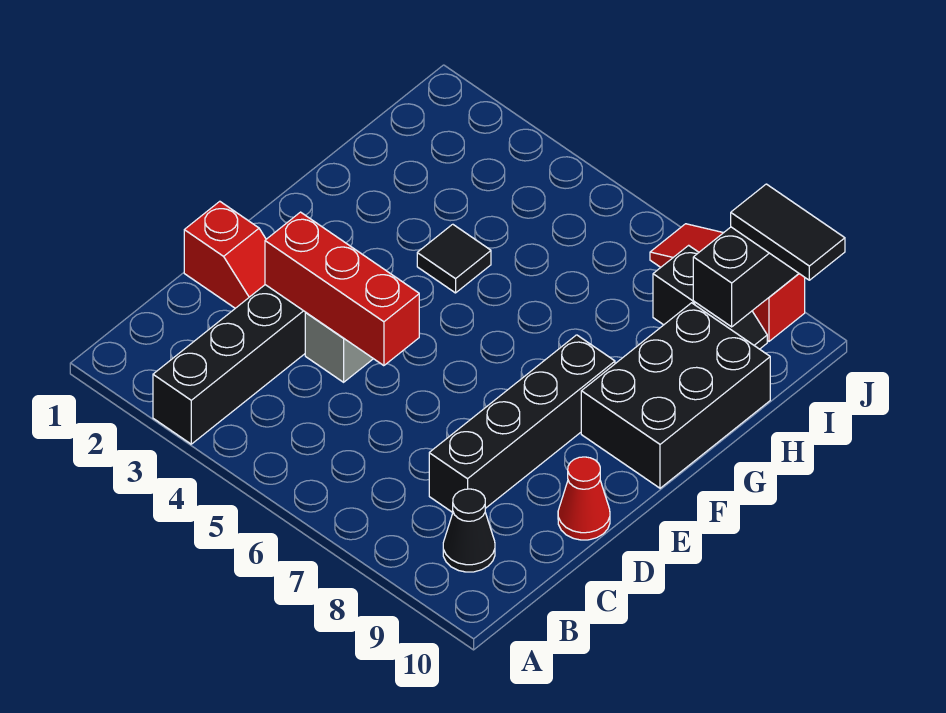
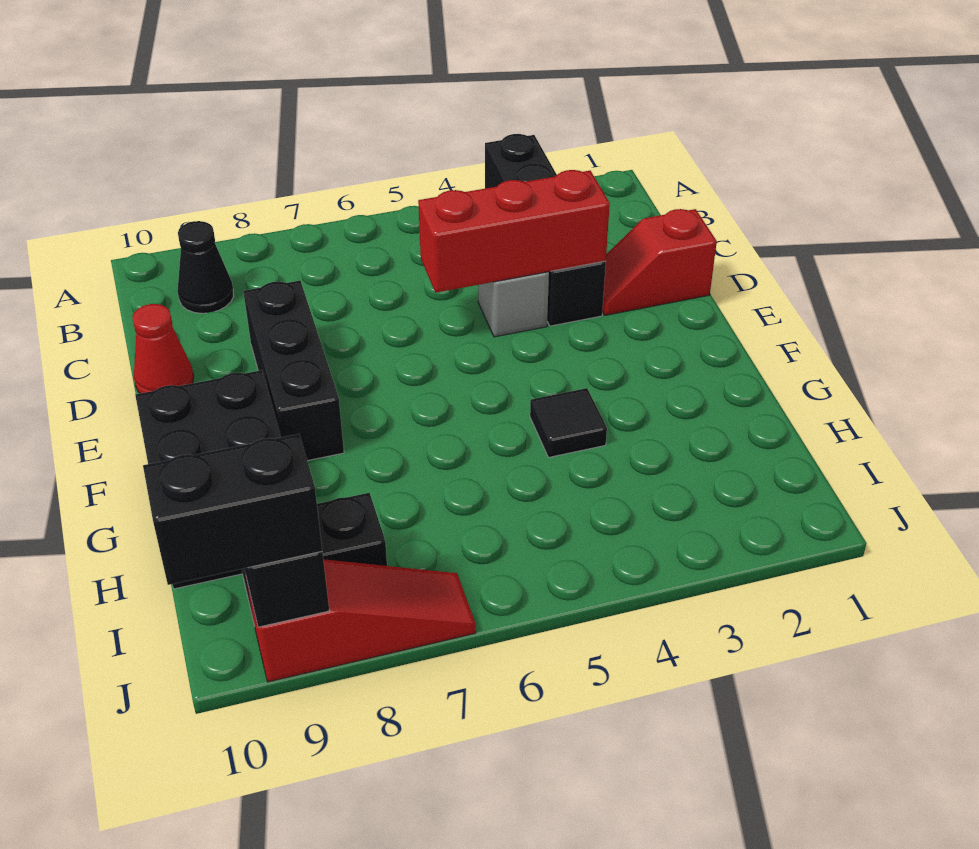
black 1x4 brick [429,335,615,512] -> black 1x3 brick [243,281,344,461]
black 1x2 tile [731,184,845,280] -> black 1x2 brick [143,434,322,585]

